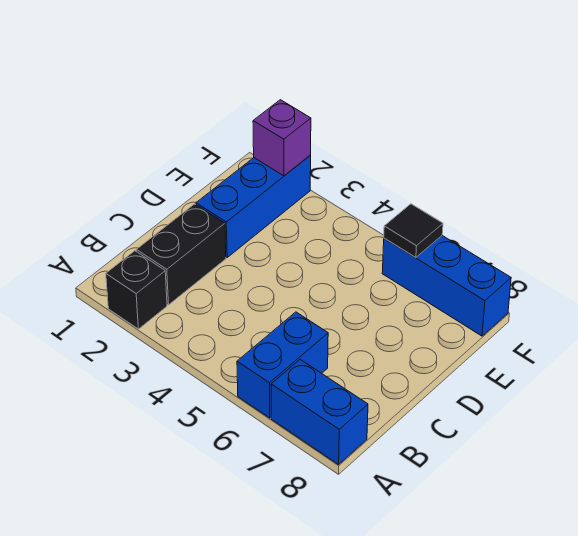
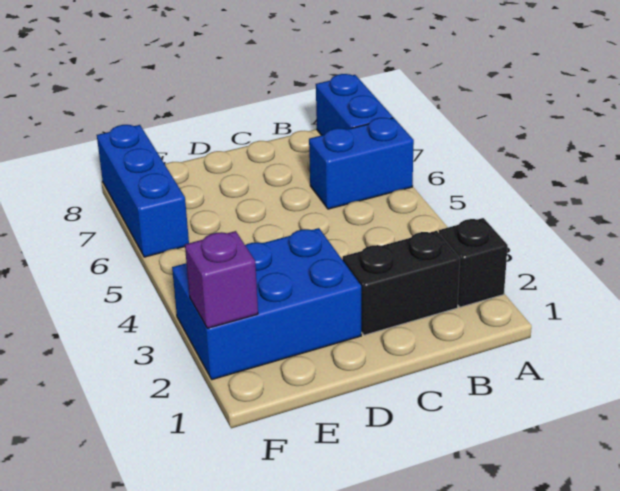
blue 1x3 brick [196,155,311,257] -> blue 2x3 brick [172,228,361,380]
black 1x1 tile [384,204,443,258] -> none

